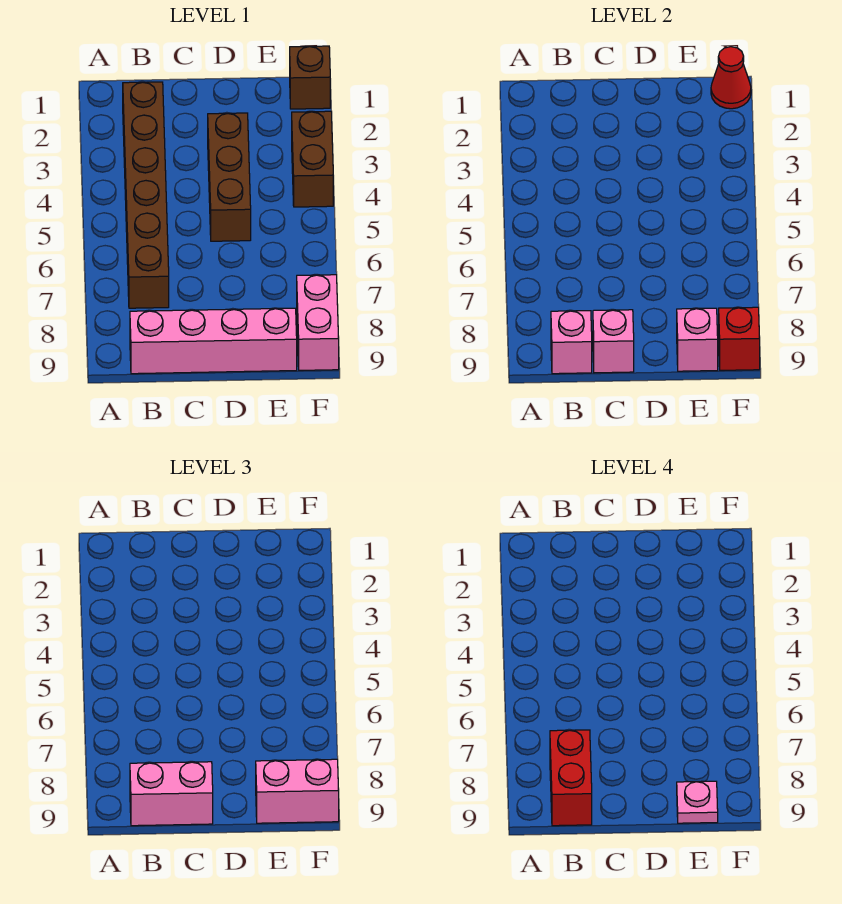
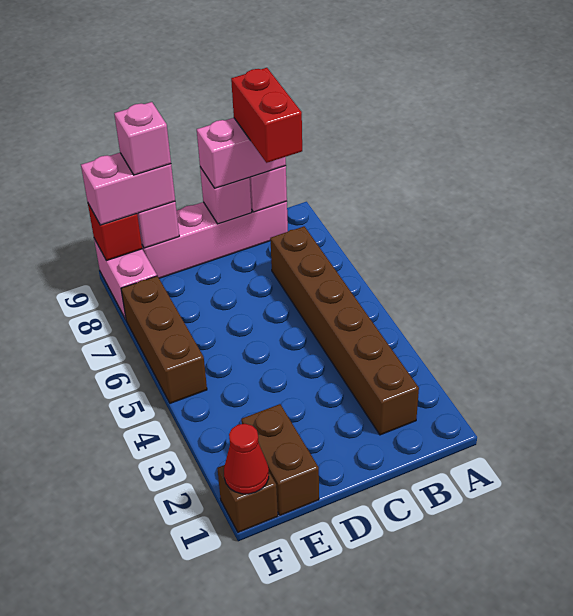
brown 1x3 brick [208,113,251,241] -> brown 1x3 brick moved to [121,276,207,403]
pink 1x1 plate [677,781,718,823] -> pink 1x1 brick [114,102,171,175]
brown 1x2 brick [292,111,333,207] -> brown 1x2 brick moved to [241,404,319,515]

